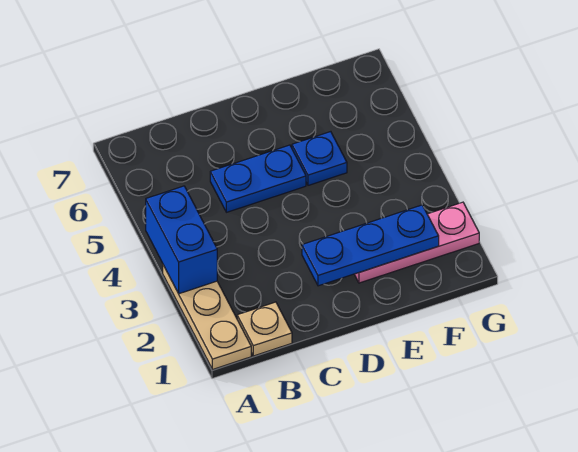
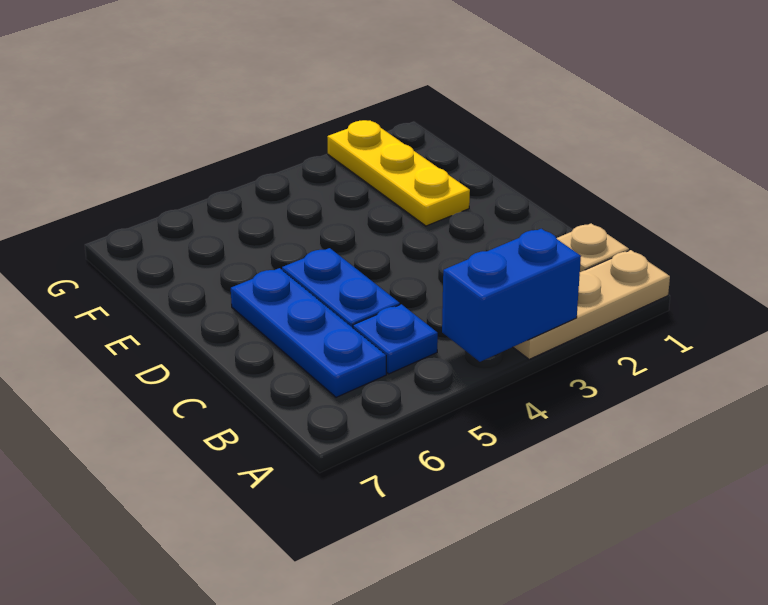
blue 1x3 plate [302,205,439,286] -> blue 1x3 plate moved to [231,268,386,397]
pink 1x3 plate [354,202,479,283] -> yellow 1x3 plate [327,120,470,226]
blue 1x1 plate [292,132,347,185] -> blue 1x1 plate moved to [353,304,438,374]

